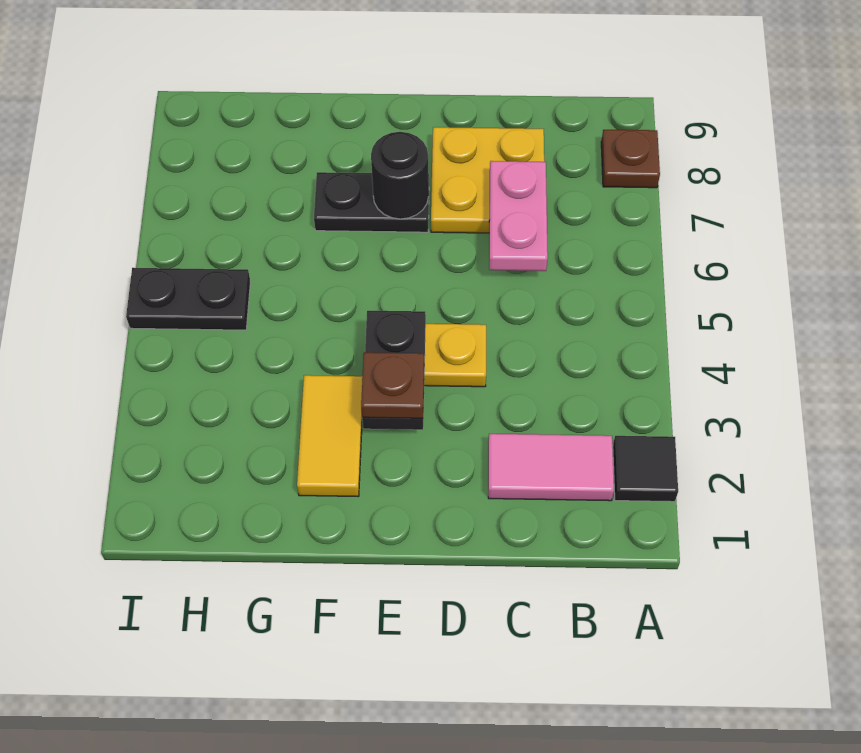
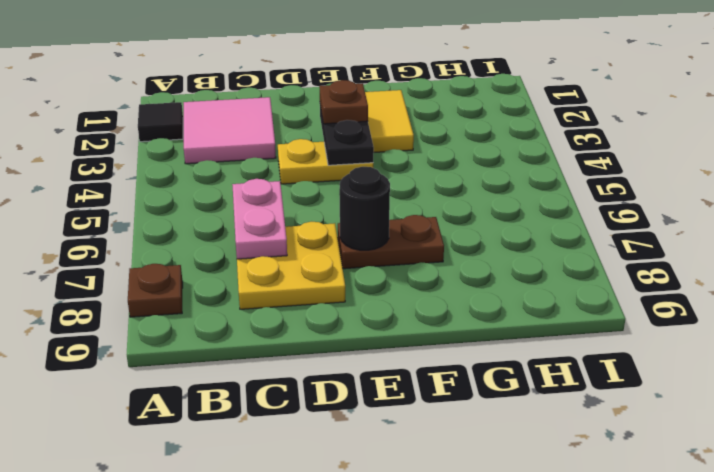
pink 1x2 tile [488,434,614,501] -> pink 2x2 tile [184,97,276,164]
black 1x2 plate [314,172,429,232] -> brown 1x2 plate [338,215,444,269]
black 1x2 plate [126,268,250,330] -> none

